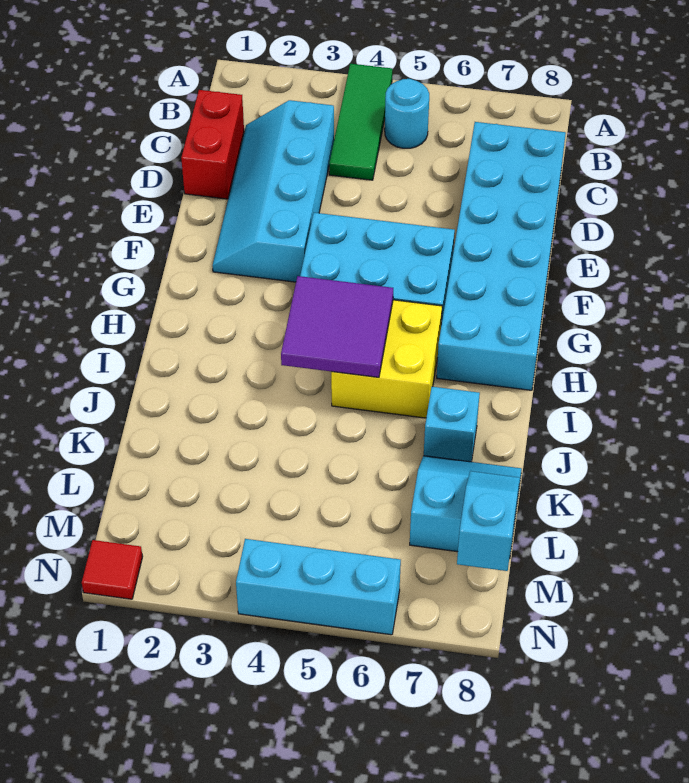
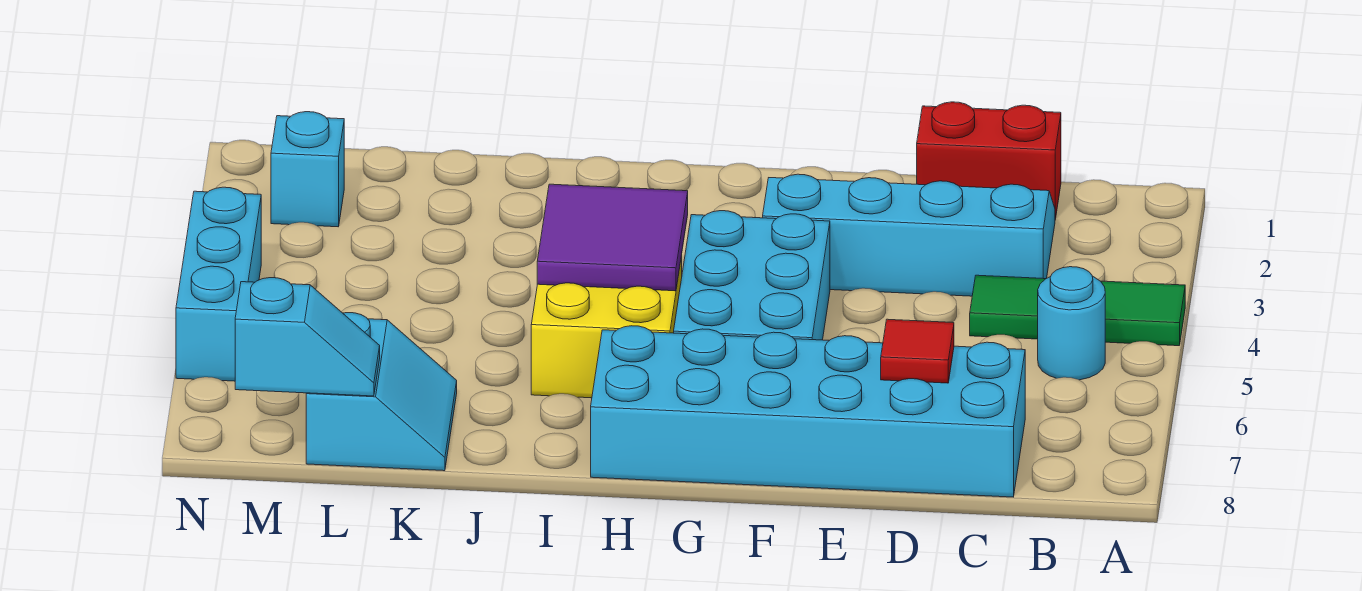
cyan 1x1 brick [424,387,480,462] -> cyan 1x1 brick moved to [271,112,344,227]
red 1x1 tile [82,540,143,599] -> red 1x1 tile moved to [881,319,954,383]

